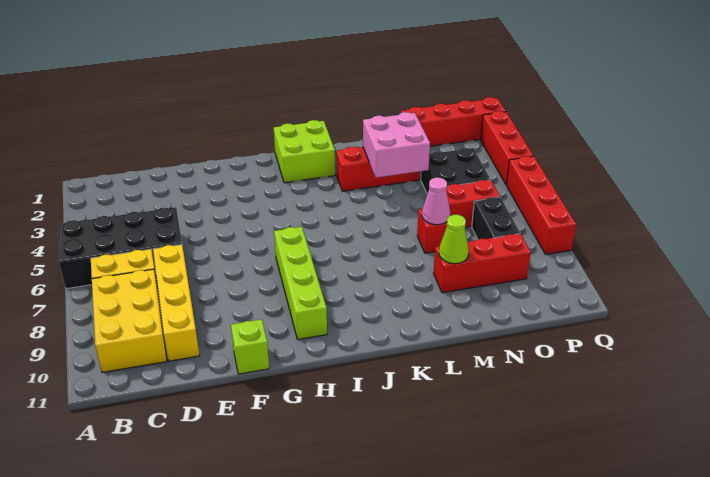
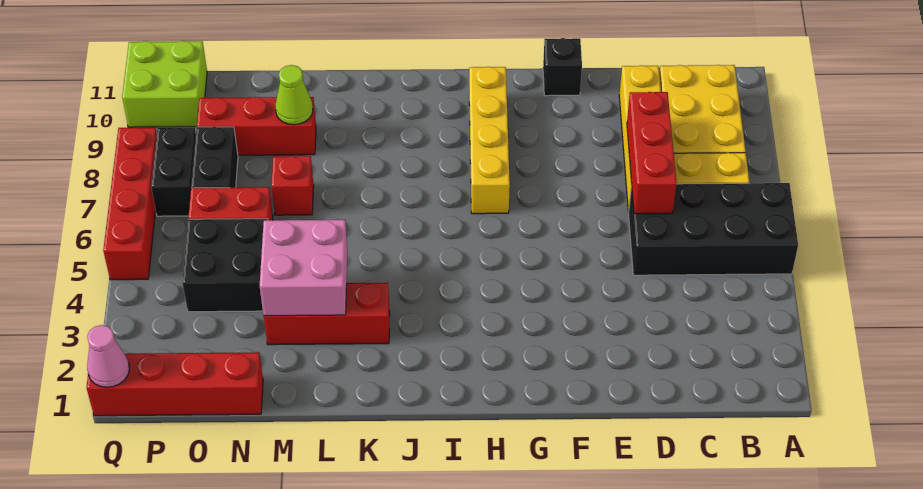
lime 1x1 brick [231,319,269,374] -> black 1x1 brick [543,38,582,96]
lime 1x4 brick [274,227,327,339] -> yellow 1x4 brick [469,67,510,214]
lime 2x2 brick [274,120,335,183] -> lime 2x2 brick moved to [122,41,207,127]
pink 1x1 cone [422,178,450,225] -> pink 1x1 cone moved to [87,325,129,387]
none -> black 1x2 brick [151,127,196,216]
red 1x3 brick [481,111,534,184] -> red 1x3 brick moved to [627,92,677,214]

